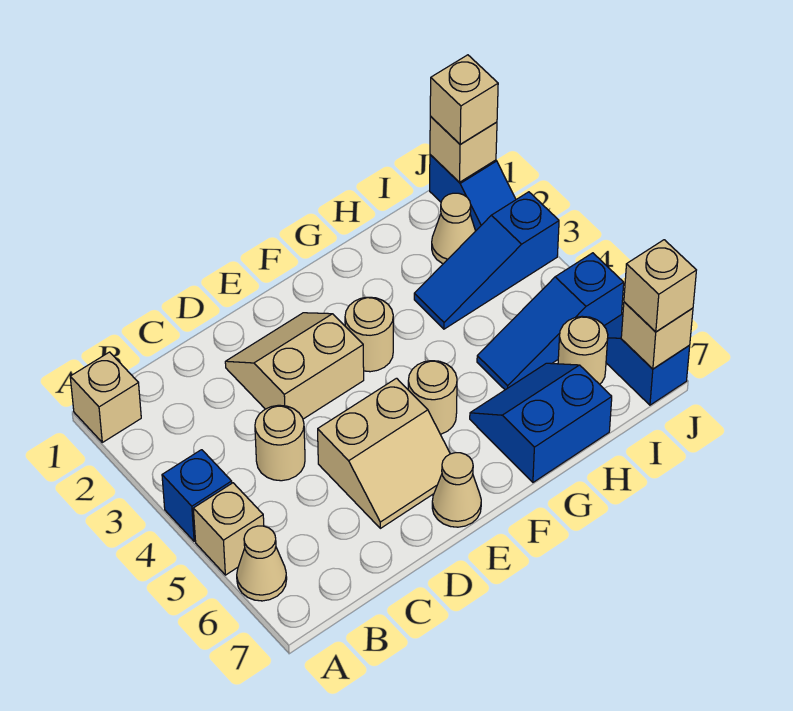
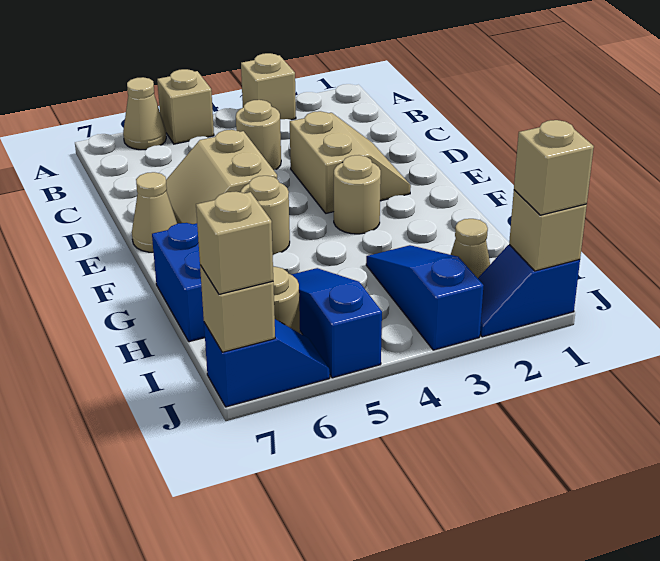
tan 1x1 brick [70,352,141,442] -> tan 1x1 brick moved to [241,53,296,120]
blue 1x1 brick [162,450,232,541] -> none

